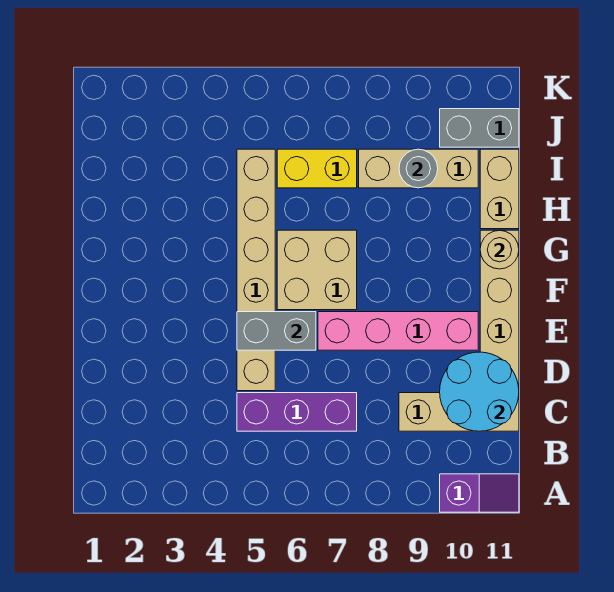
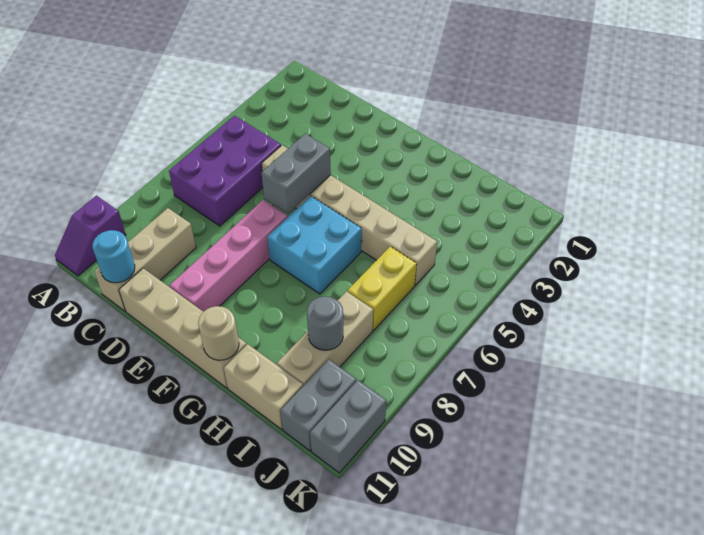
purple 1x3 brick [237,393,357,431] -> purple 2x3 brick [169,116,281,226]
cyan 2x2 round brick [440,352,519,431] -> cyan 1x1 round brick [92,230,135,283]
tan 2x2 brick [277,230,357,310] -> cyan 2x2 brick [267,196,362,294]
none -> grey 1x2 brick [310,380,386,473]

